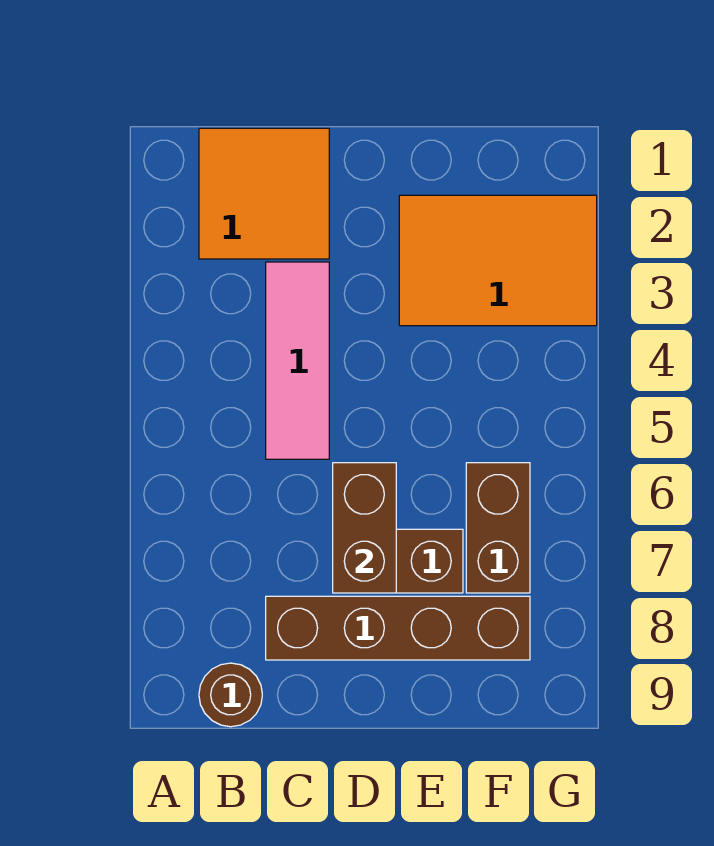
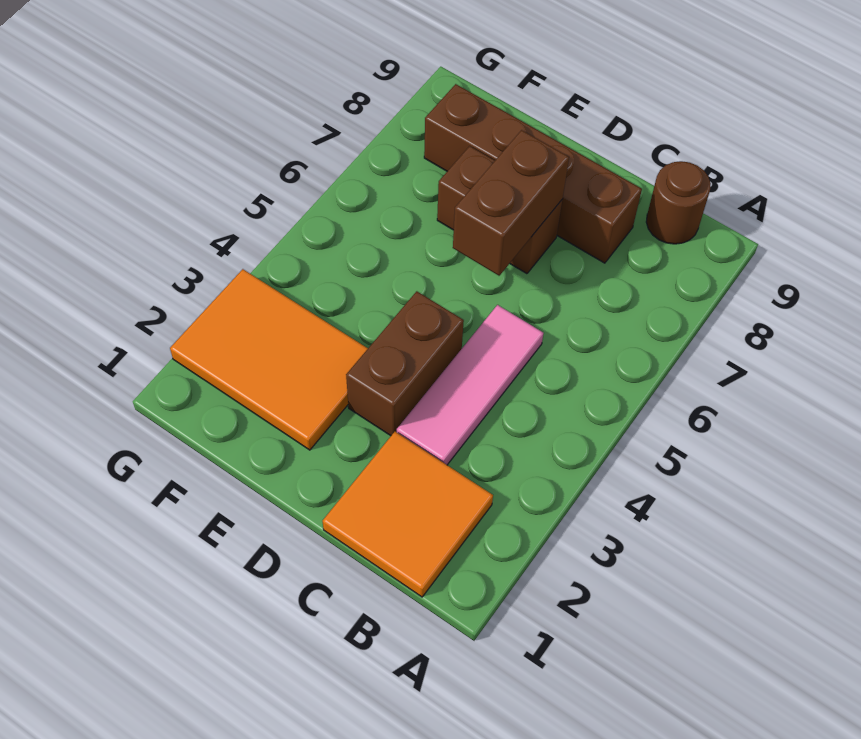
brown 1x2 brick [466,463,530,593] -> brown 1x2 brick moved to [346,291,464,436]

